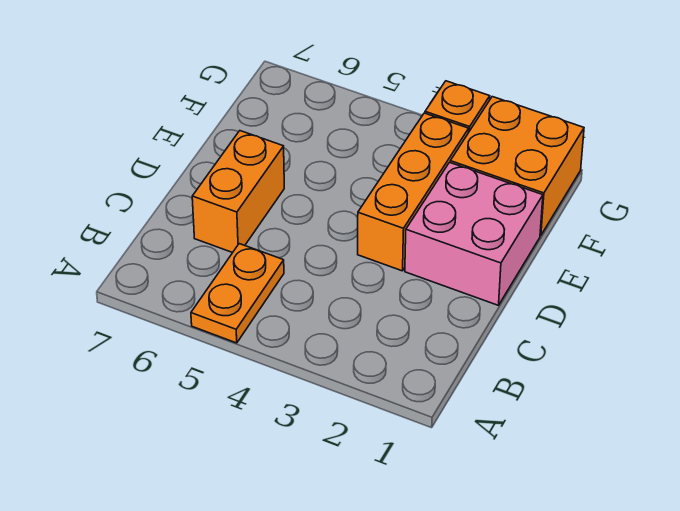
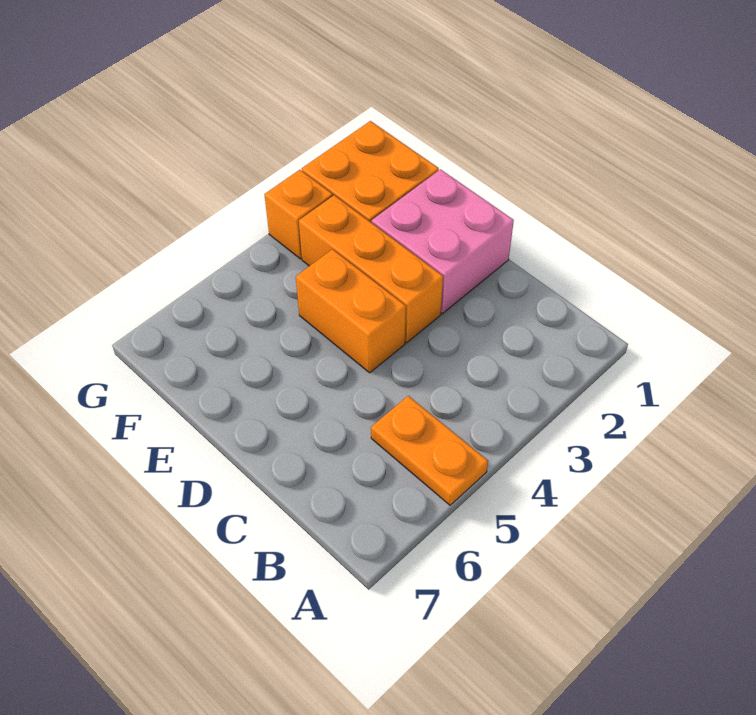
orange 1x2 brick [192,131,284,253] -> orange 1x2 brick moved to [296,249,406,373]

